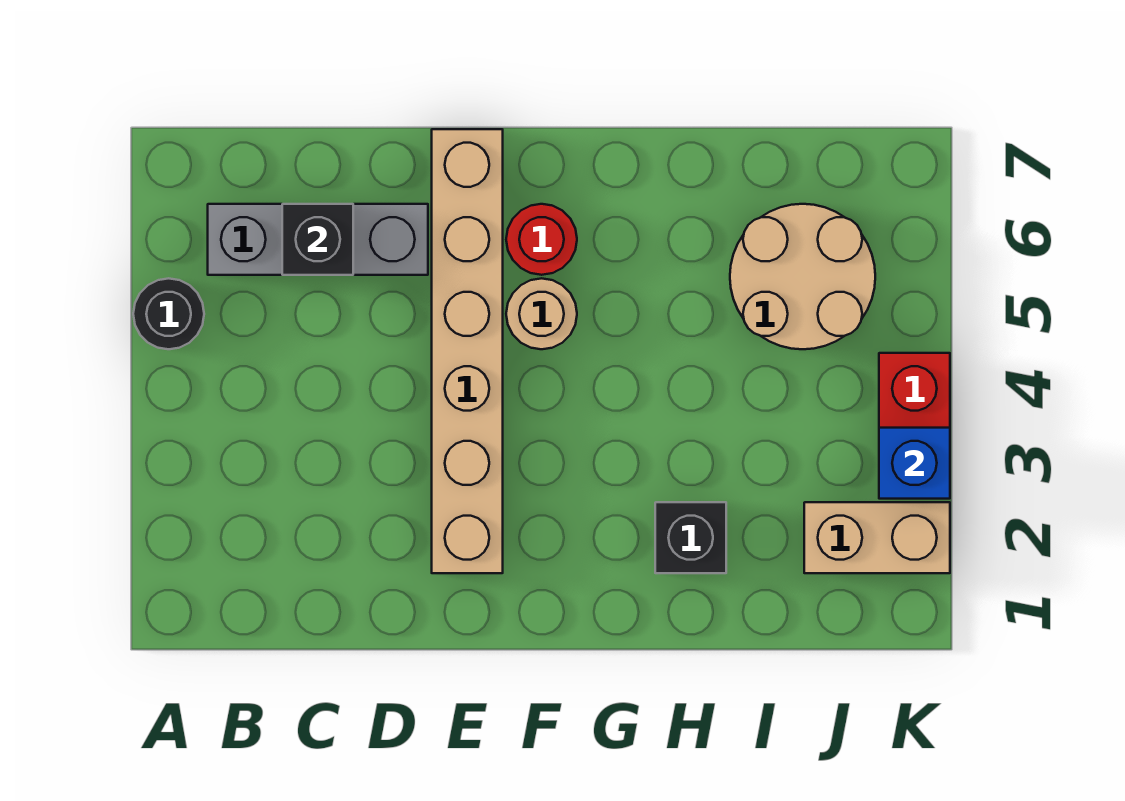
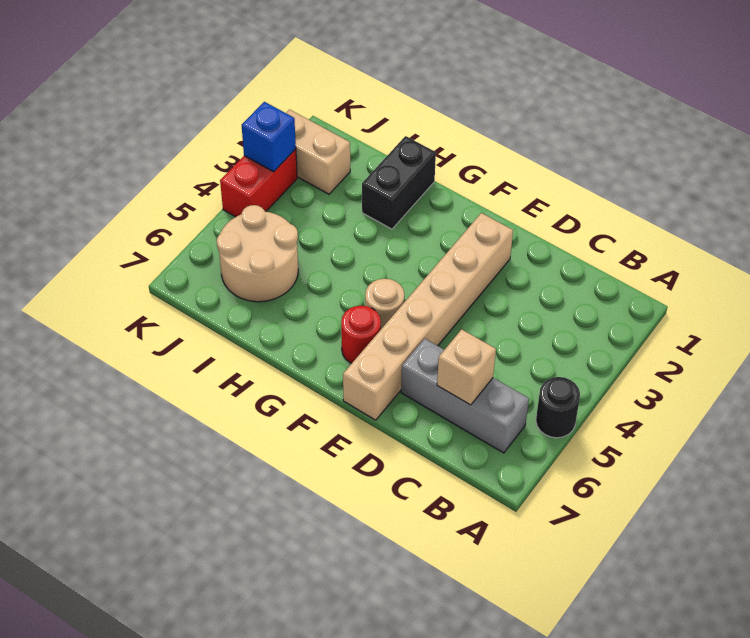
black 1x1 brick [282,204,353,275] -> tan 1x1 brick [437,329,496,405]
black 1x1 brick [655,502,726,573] -> black 1x2 brick [362,136,436,229]

